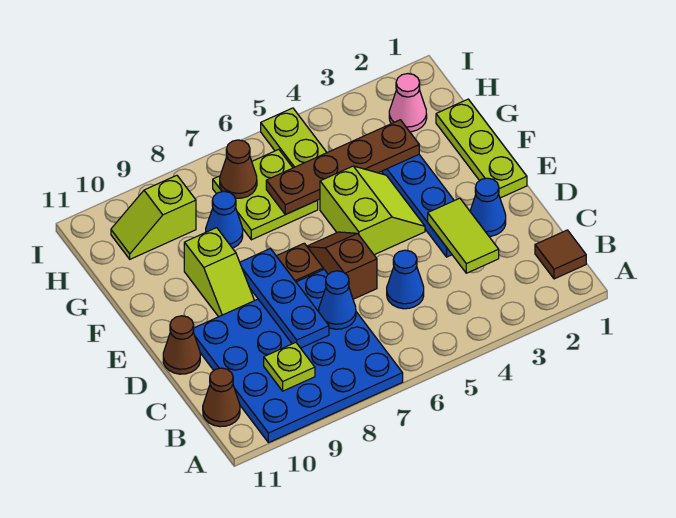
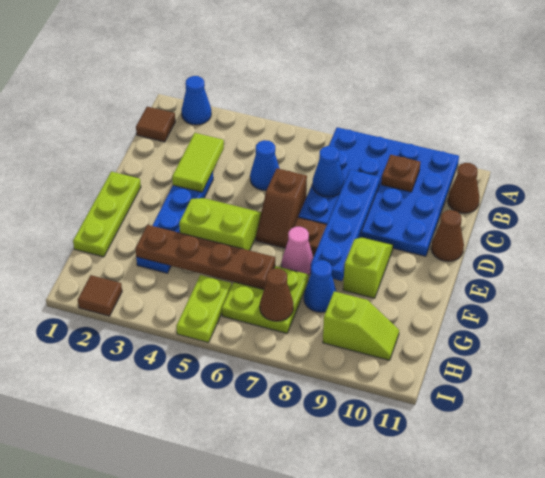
lime 1x1 plate [264,342,315,391] -> brown 1x1 plate [381,155,420,192]
blue 1x3 plate [240,249,329,348] -> blue 1x4 plate [310,170,380,281]
blue 1x1 cone [470,178,506,236] -> blue 1x1 cone moved to [181,76,211,125]
lime 2x2 slope [320,166,425,255] -> lime 2x2 slope turned to [179,198,261,250]
pink 1x1 cone [389,74,427,132] -> pink 1x1 cone moved to [282,227,313,275]
none -> brown 1x1 tile [78,275,122,316]

